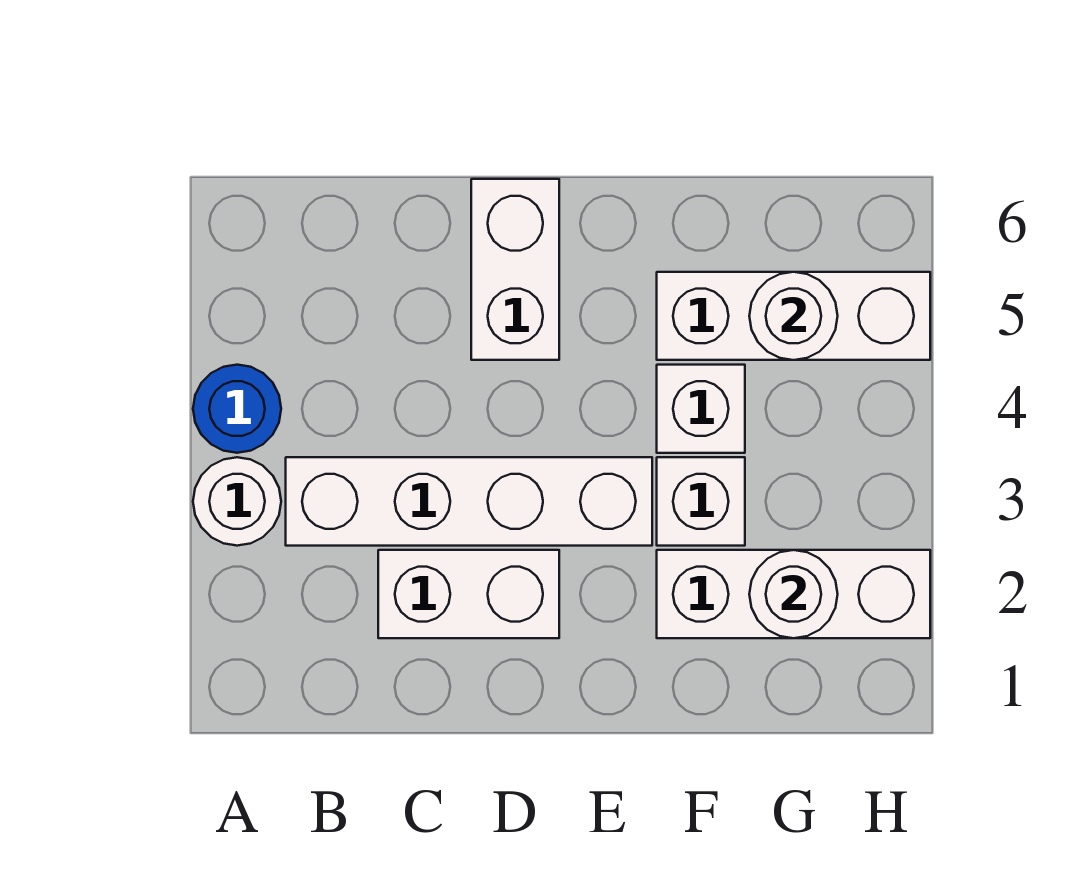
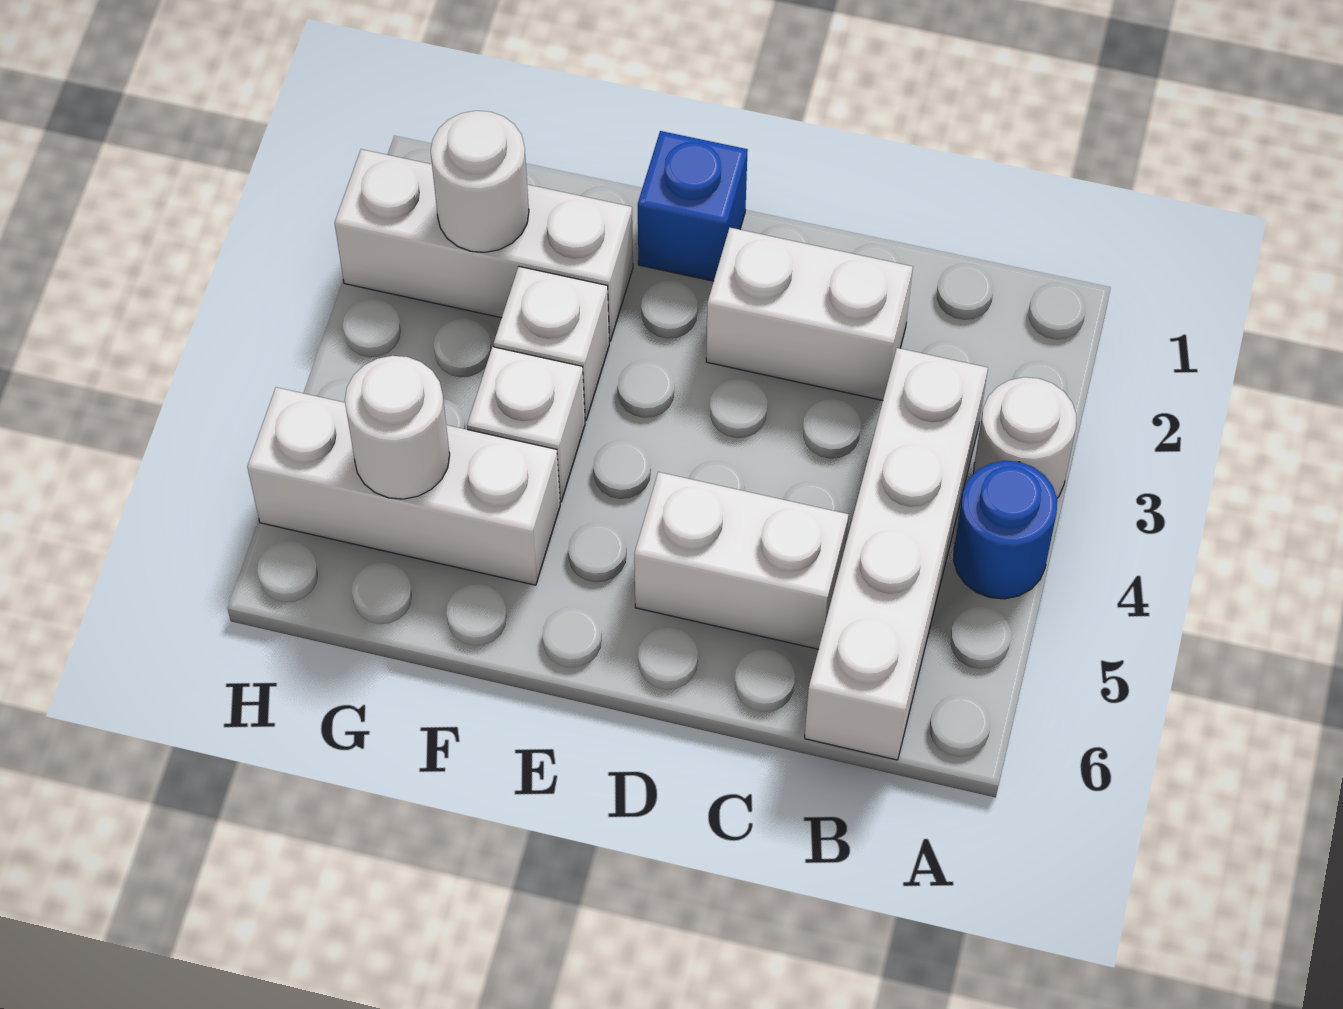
white 1x4 brick [286,457,652,546] -> white 1x4 brick turned to [805,348,988,760]
white 1x2 brick [471,179,559,360] -> white 1x2 brick turned to [634,472,849,649]
none -> blue 1x1 brick [638,131,748,281]

